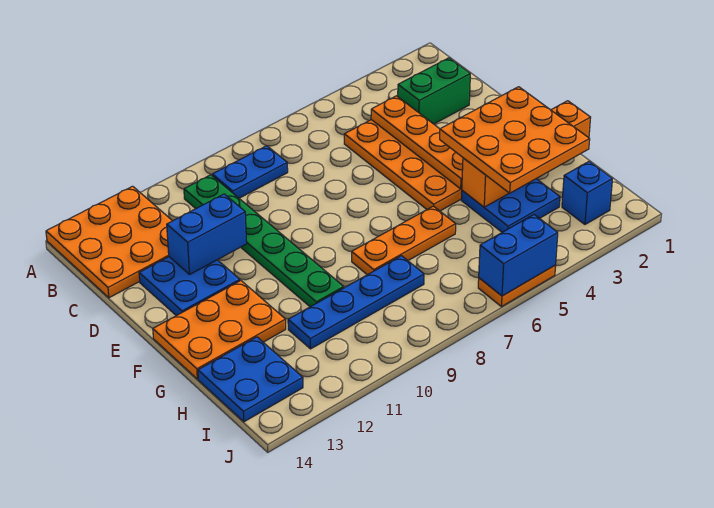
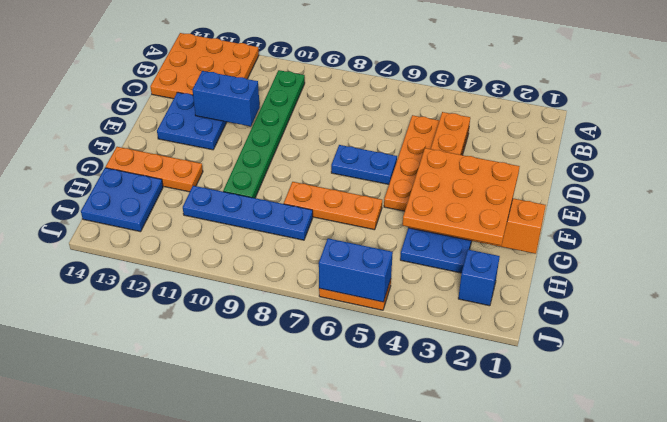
blue 1x2 plate [212,146,288,198] -> blue 1x2 plate moved to [331,145,397,184]
green 1x2 brick [398,58,470,124] -> none
orange 2x3 plate [153,281,286,379] -> orange 1x3 plate [106,147,203,192]

